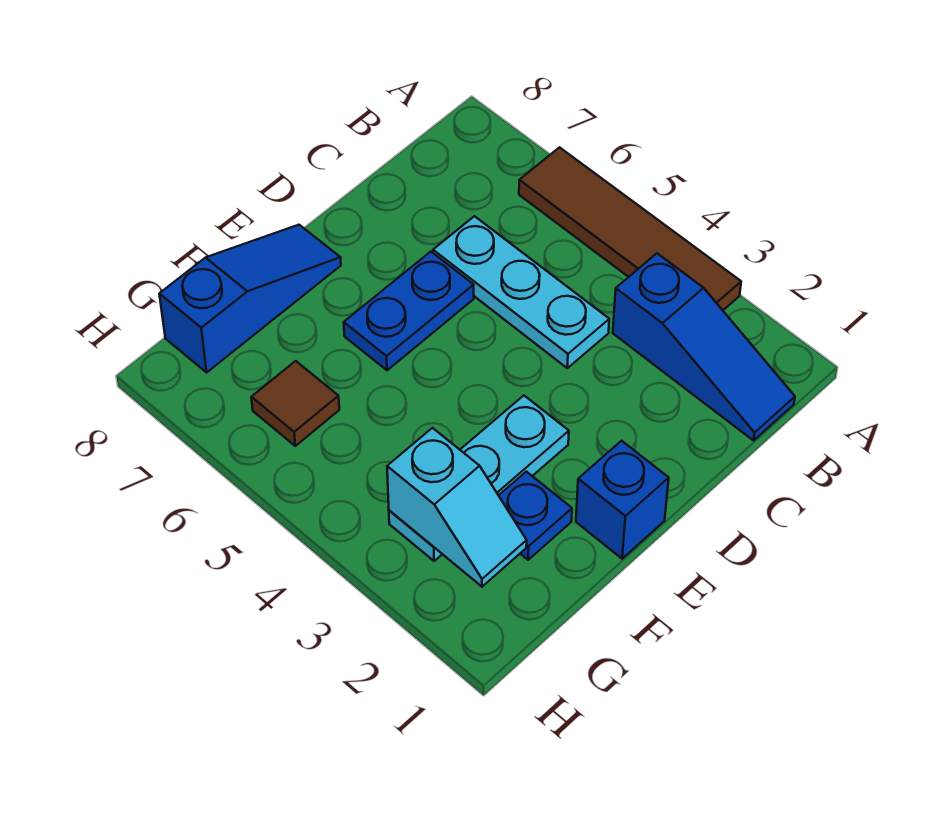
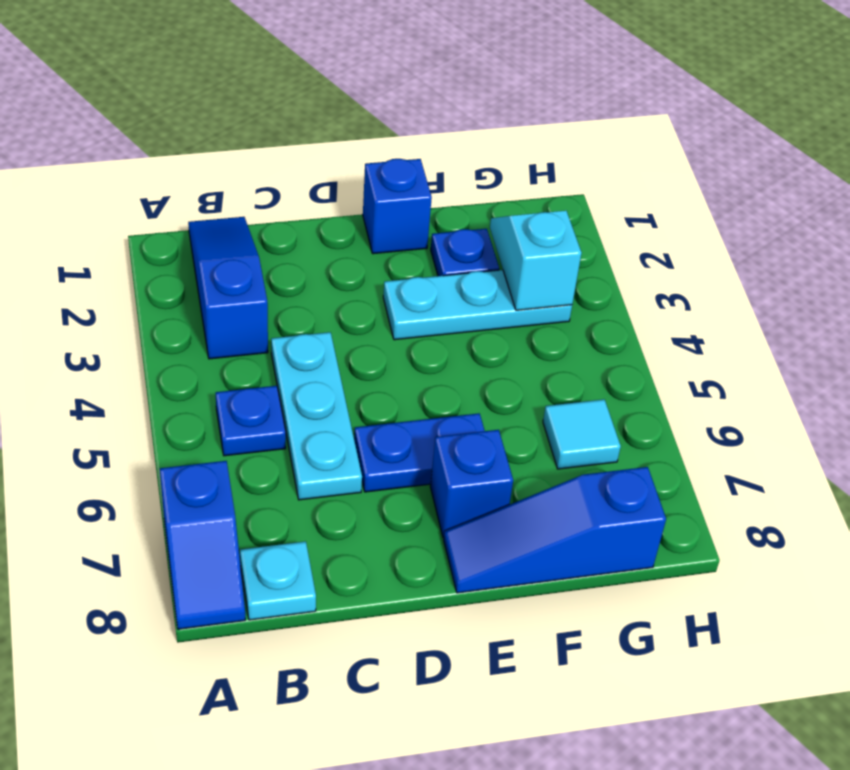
brown 1x4 tile [519,147,741,310] -> none
none -> blue 1x2 slope [160,461,245,629]
none -> blue 1x1 plate [216,386,286,456]
none -> cyan 1x1 plate [240,541,316,620]
none -> blue 1x1 brick [430,430,513,537]
brown 1x1 tile [251,361,339,446] -> cyan 1x1 tile [543,399,621,469]

